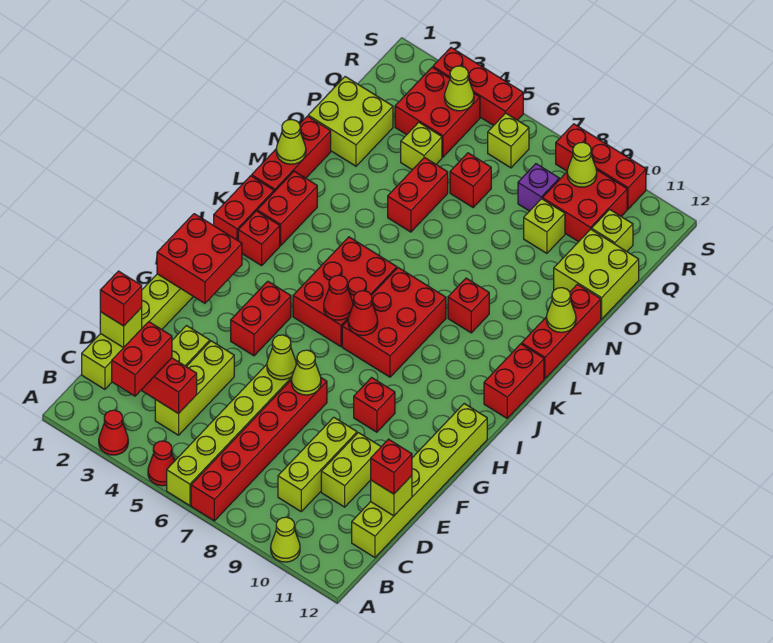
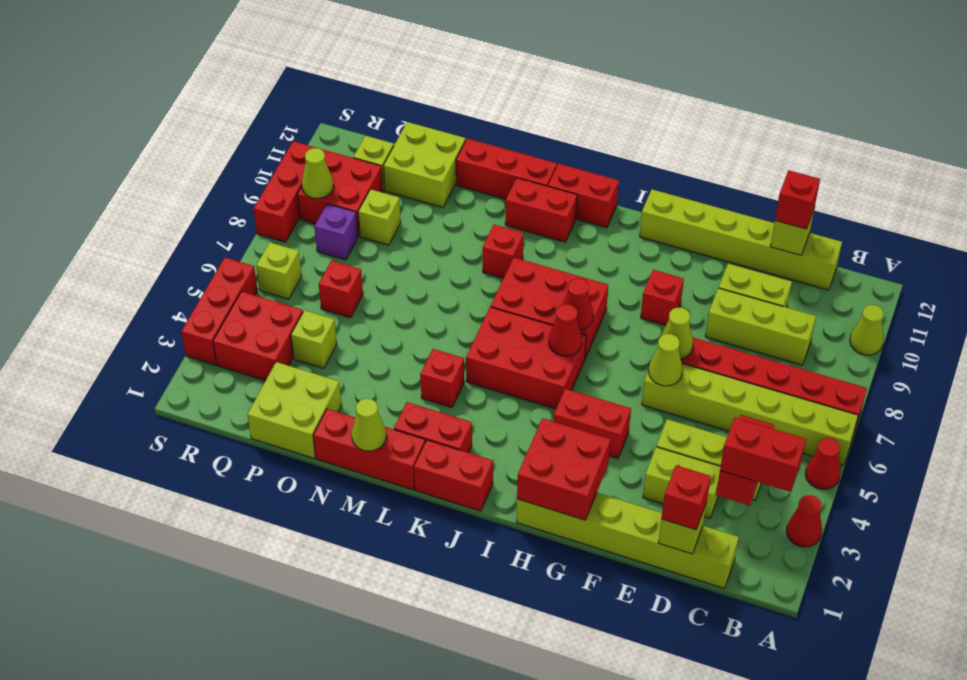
red 1x1 brick [238,211,280,266] -> red 1x1 brick moved to [420,349,464,408]
lime 1x1 cone [546,288,576,332] -> none
red 1x2 brick [388,158,448,232] -> red 1x2 brick moved to [505,178,577,242]
lime 1x1 cone [444,66,474,111] -> none

